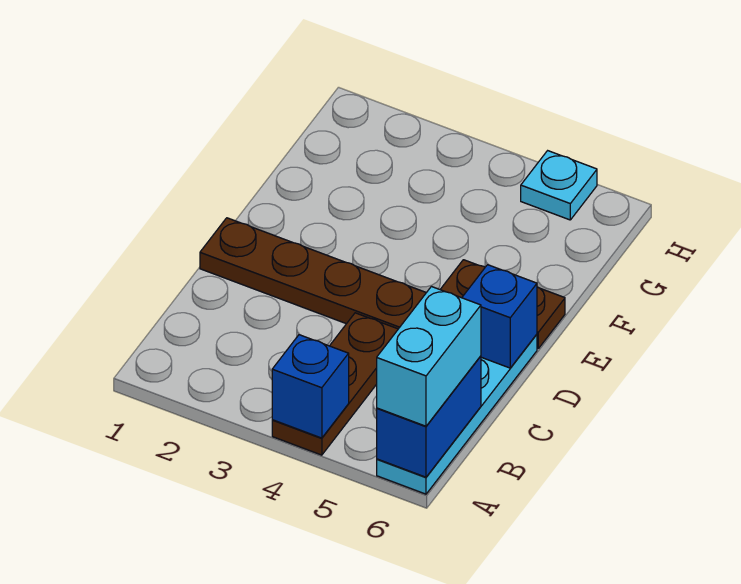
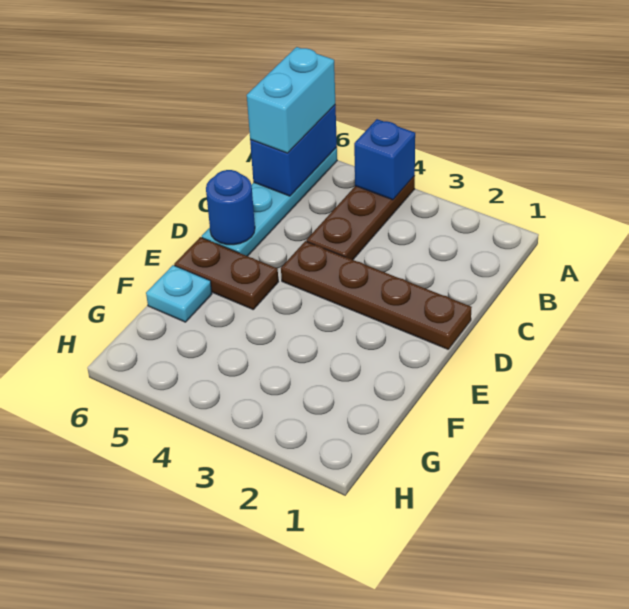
blue 1x1 brick [462,265,537,368] -> blue 1x1 round brick [206,170,255,245]
cyan 1x1 plate [521,151,597,220] -> cyan 1x1 plate moved to [146,265,212,322]

